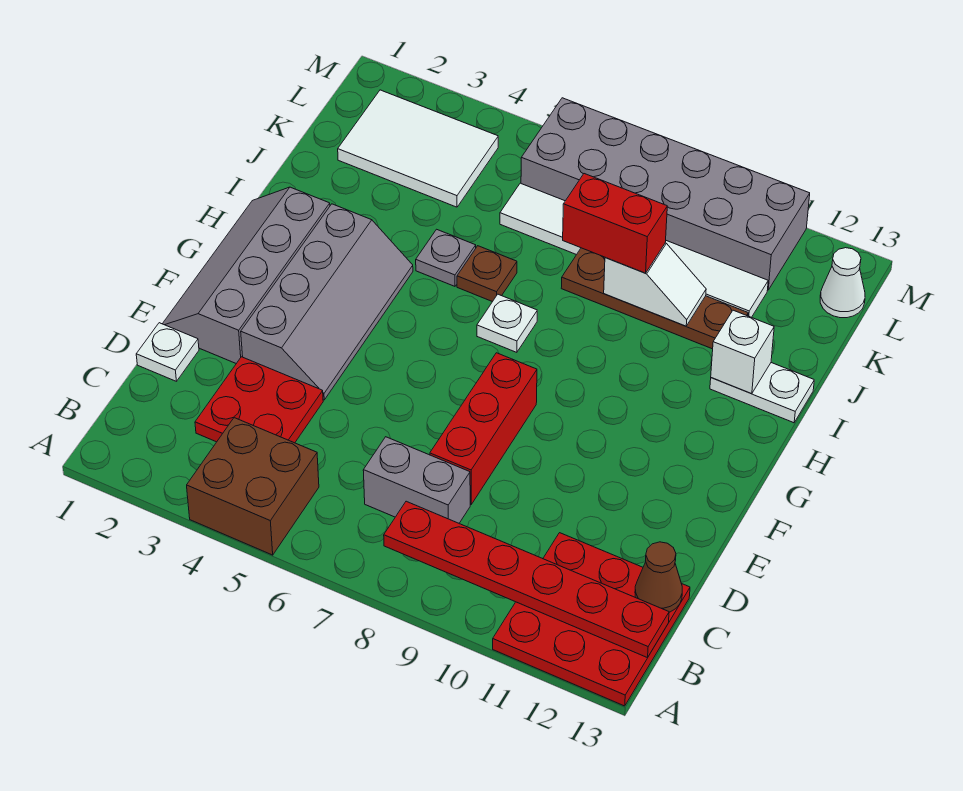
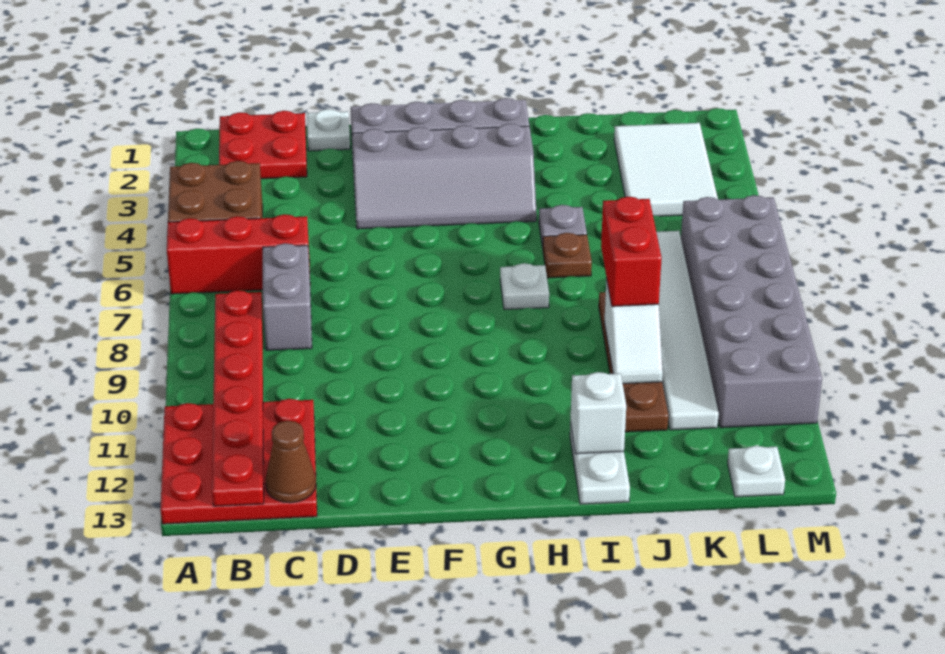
red 2x2 plate [195,357,323,443] -> red 2x2 plate moved to [219,111,307,179]
red 1x3 brick [430,353,537,505] -> red 1x3 brick moved to [167,214,310,294]
white 1x1 cone [820,248,865,318] -> white 1x1 plate [728,446,785,497]

